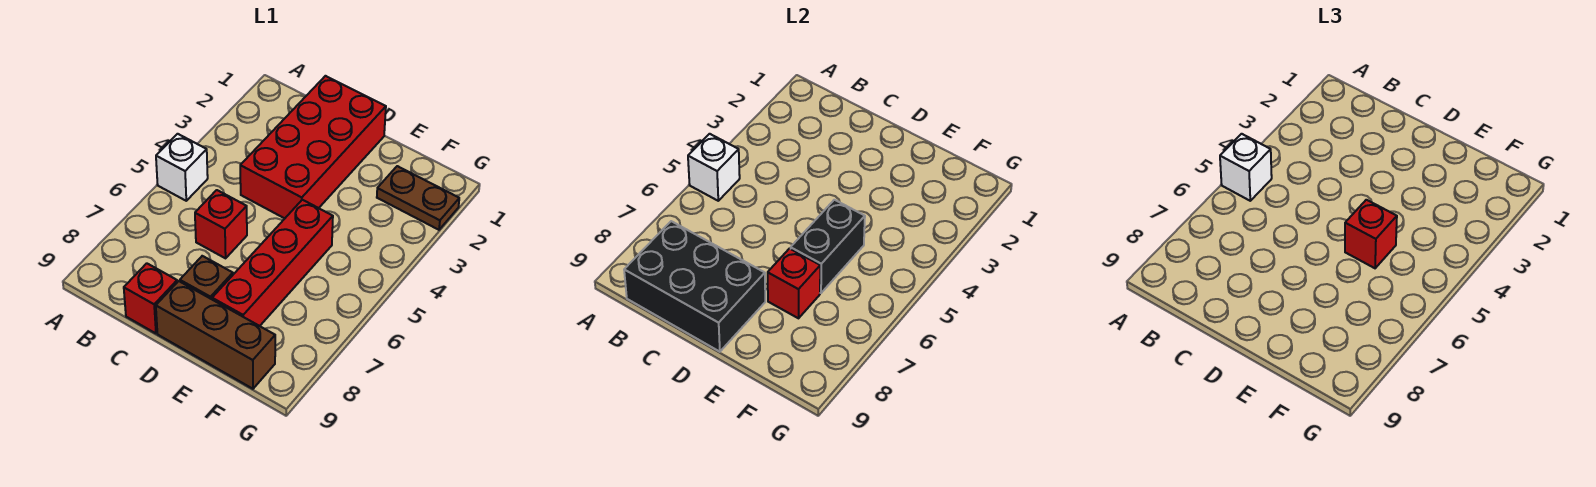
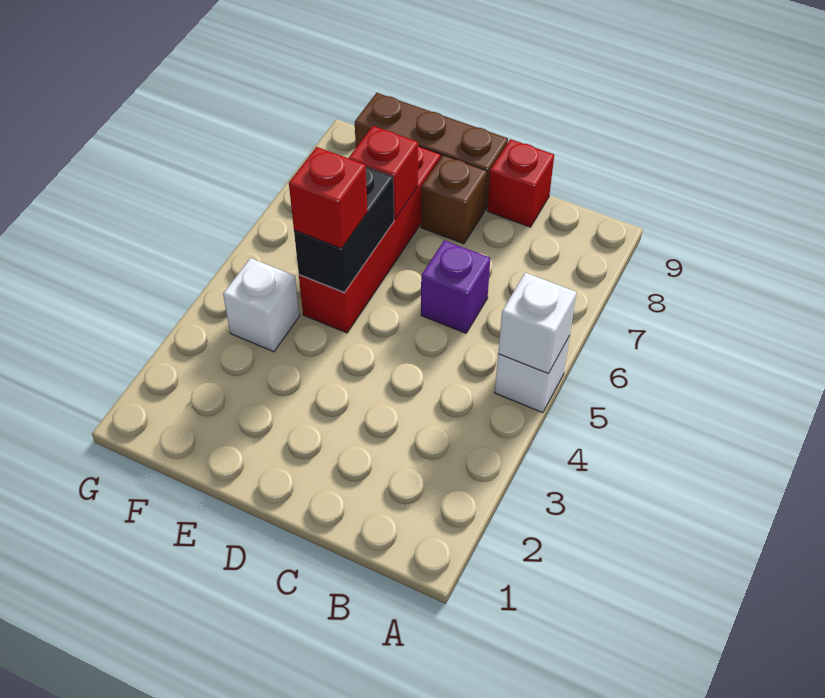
white 1x1 brick [1220,134,1272,201] -> white 1x1 brick moved to [223,258,300,352]
black 2x3 brick [624,221,765,352] -> none
red 2x4 brick [240,76,386,218] -> none
red 1x1 brick [195,190,247,258] -> purple 1x1 brick [421,240,490,333]
brown 1x2 plate [377,166,459,230] -> none

